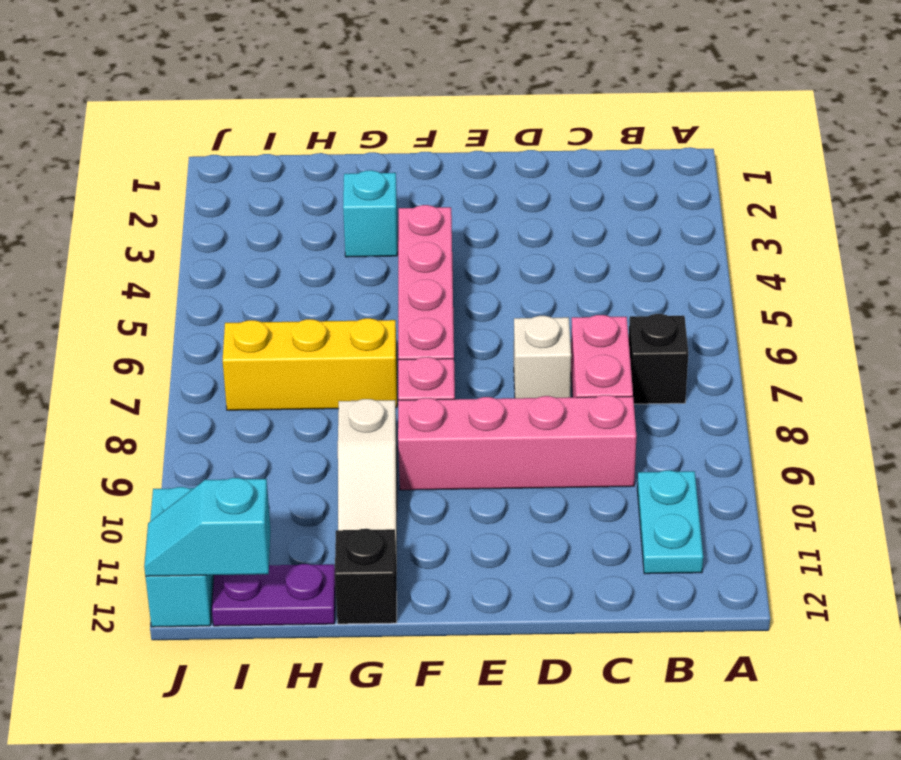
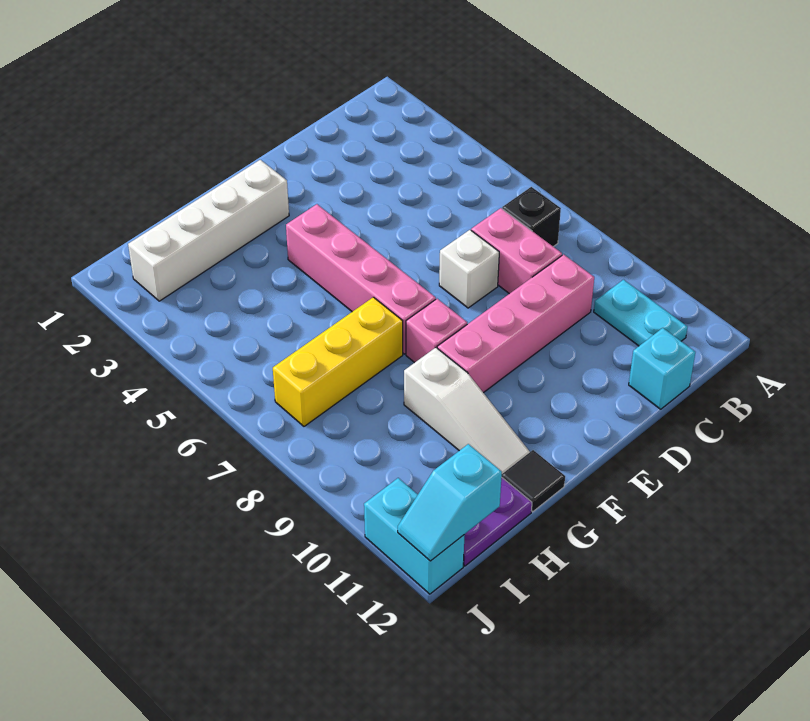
none -> white 1x4 brick [128,160,289,301]
cyan 1x1 brick [343,170,397,257] -> cyan 1x1 brick moved to [629,328,695,409]
black 1x1 brick [335,529,397,624] -> black 1x1 tile [502,450,565,512]

